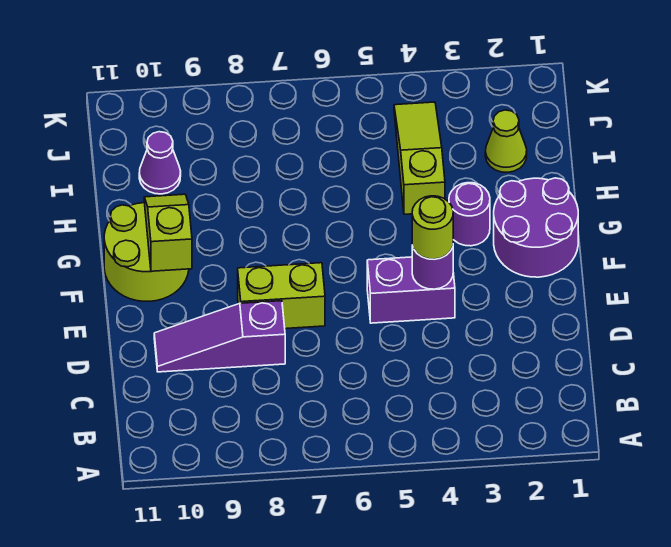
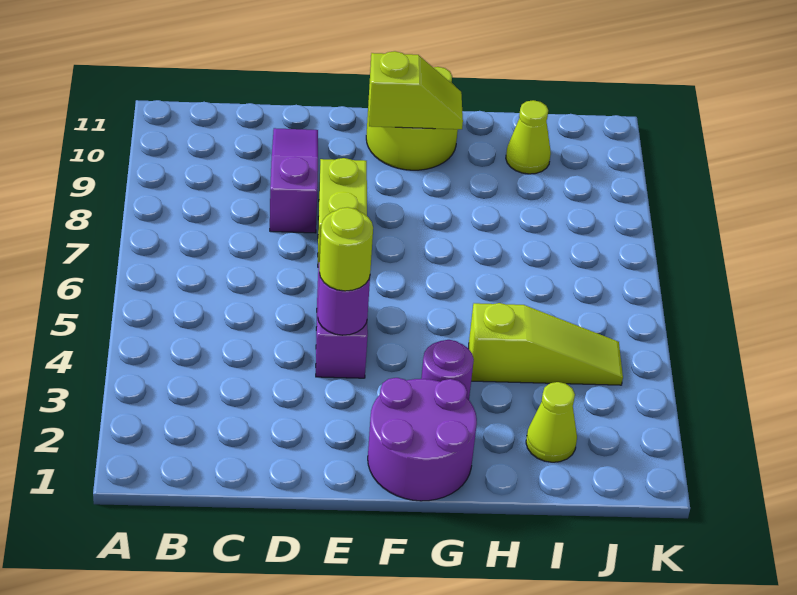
purple 1x1 cone [139,132,181,194] -> lime 1x1 cone [506,100,551,174]

